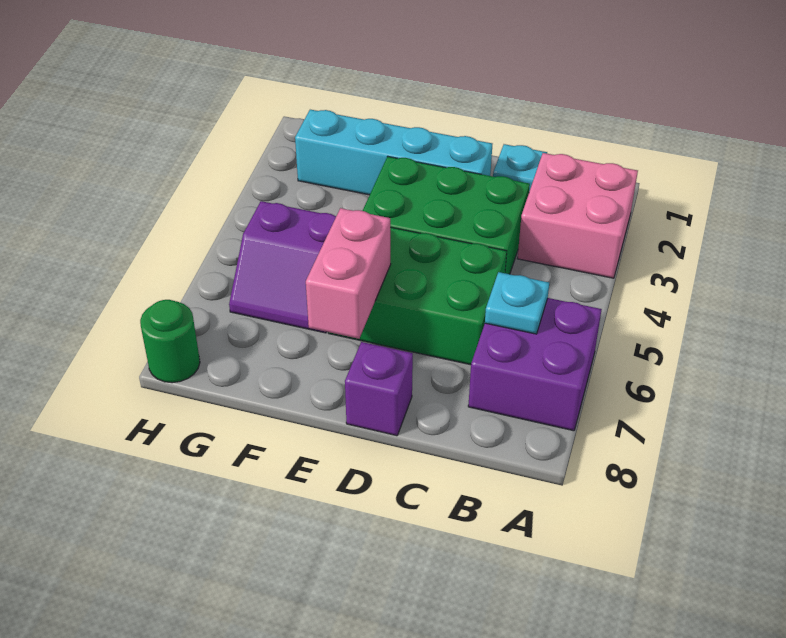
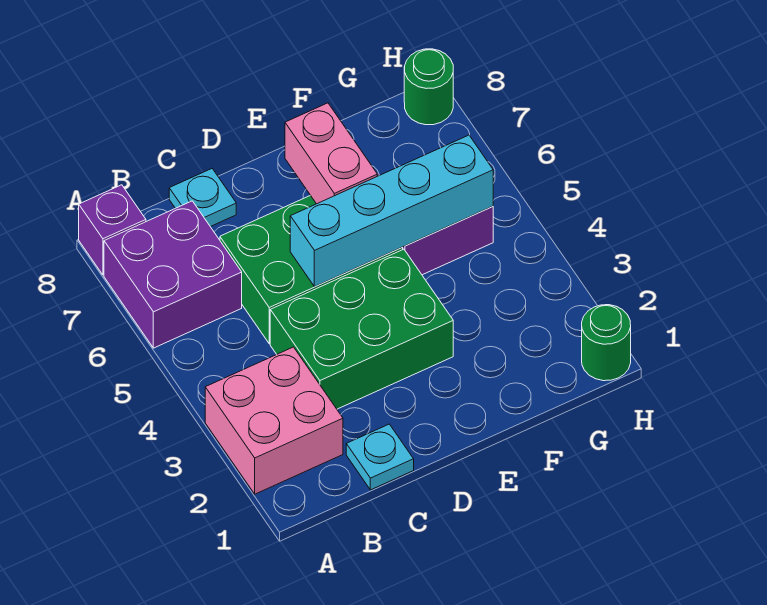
cyan 1x1 plate [485,272,549,334] -> cyan 1x1 plate moved to [169,169,236,227]
cyan 1x4 brick [295,110,492,195] -> cyan 1x4 brick moved to [290,135,493,287]
purple 1x1 brick [345,342,413,436] -> purple 1x1 brick moved to [79,185,146,275]
none -> green 1x1 round brick [582,305,631,381]

